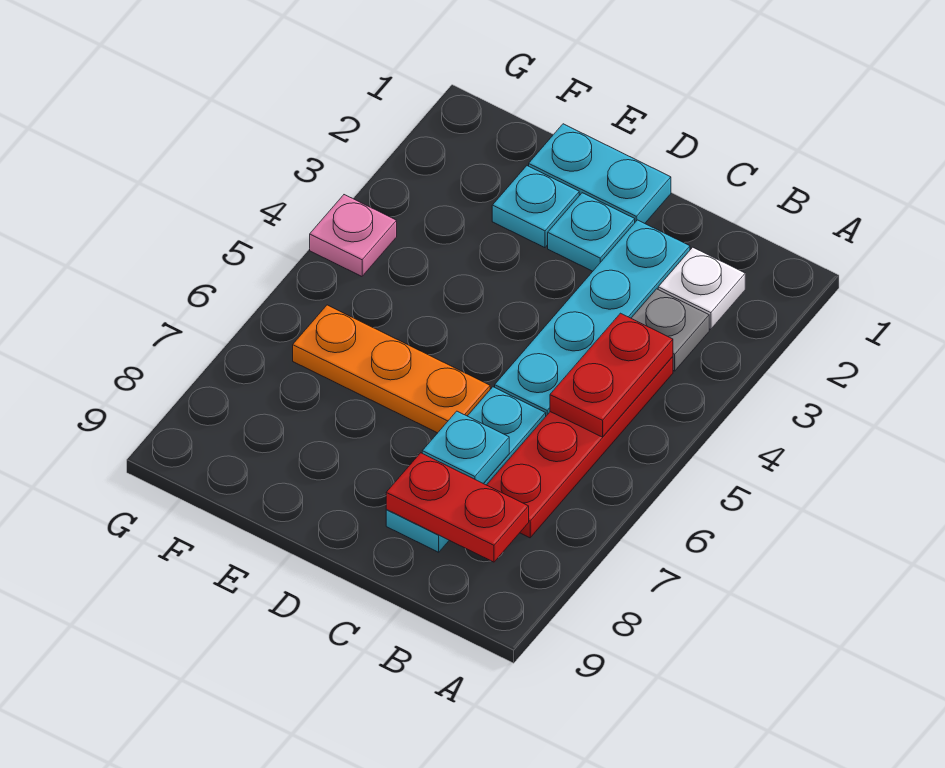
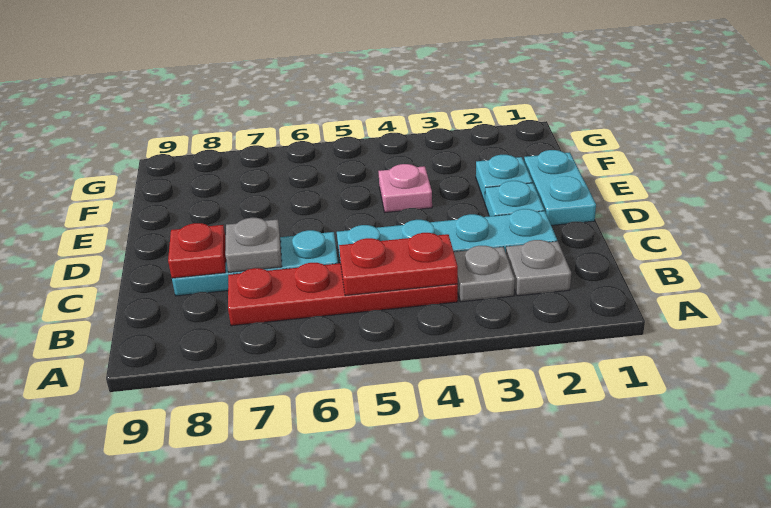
white 1x1 plate [658,247,745,329] -> grey 1x1 plate [506,240,571,296]
red 1x2 plate [386,453,529,562] -> red 1x1 plate [168,223,226,278]
cyan 1x1 plate [422,411,509,484] -> grey 1x1 plate [225,218,282,272]
orange 1x3 plate [293,305,490,433] -> none
pink 1x1 plate [310,195,397,276] -> pink 1x1 plate moved to [379,164,432,212]

